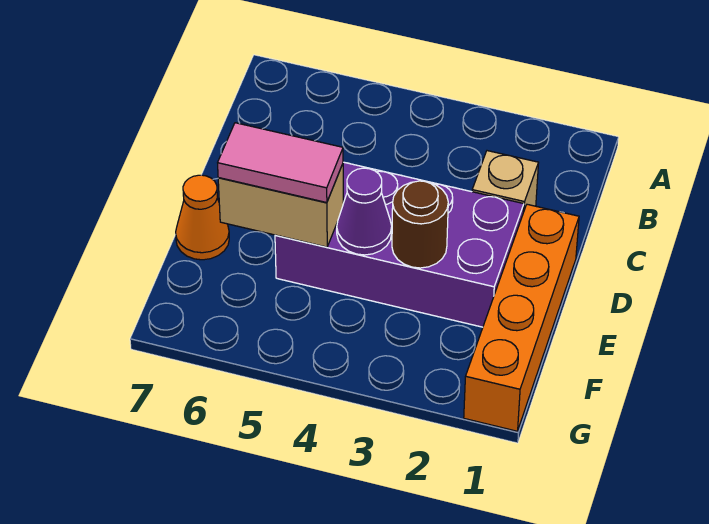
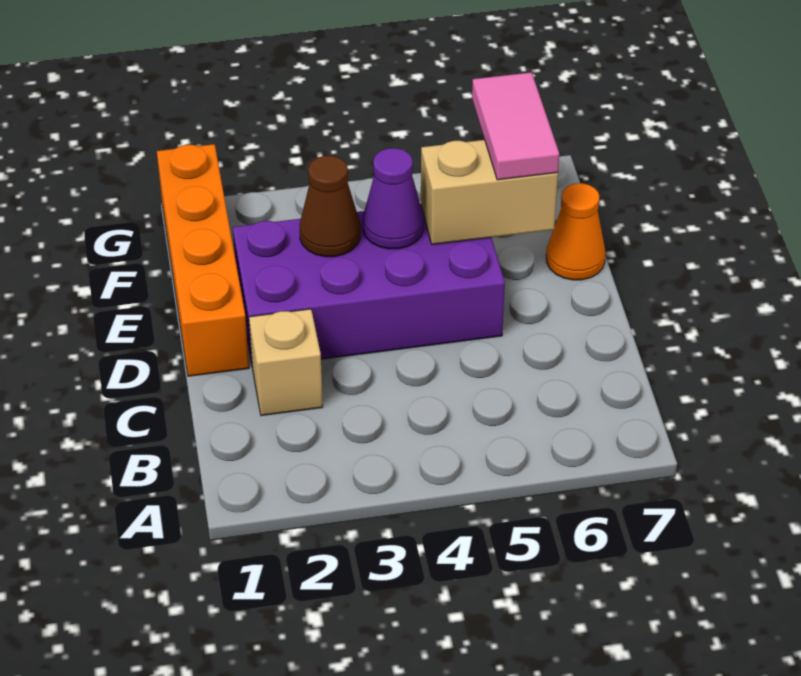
brown 1x1 round brick [392,181,448,268] -> brown 1x1 cone [300,156,360,257]
pink 1x2 tile [218,123,343,203] -> pink 1x2 tile turned to [472,72,559,180]

